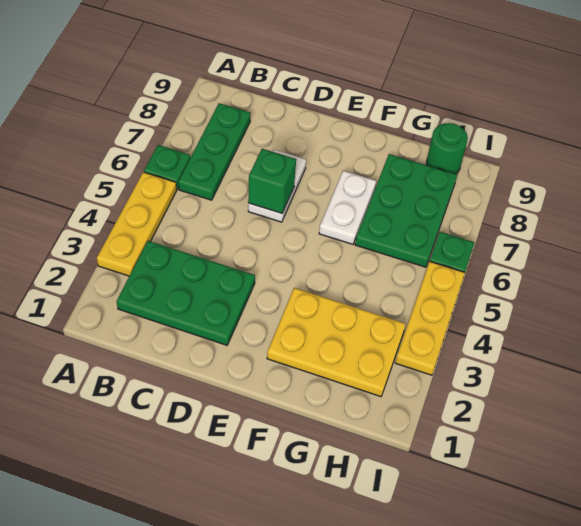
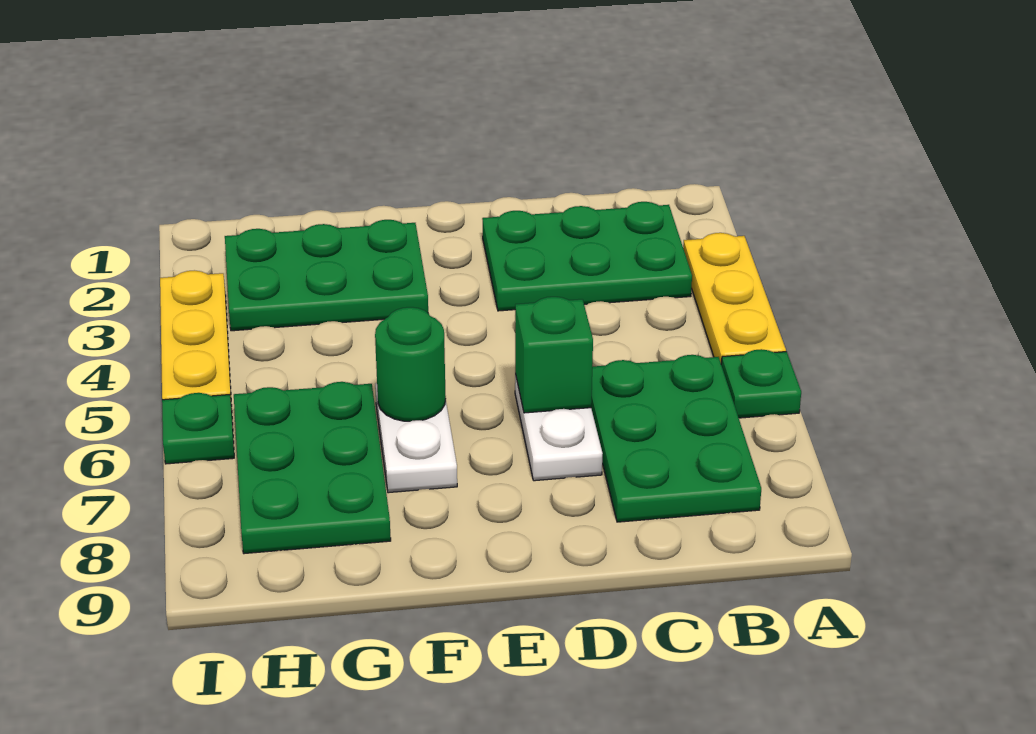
green 1x3 plate [178,103,250,200] -> green 2x3 plate [591,355,761,522]
yellow 2x3 plate [267,288,406,397] -> green 2x3 plate [225,220,428,331]
green 1x1 round brick [426,123,468,174] -> green 1x1 round brick moved to [375,307,446,421]

